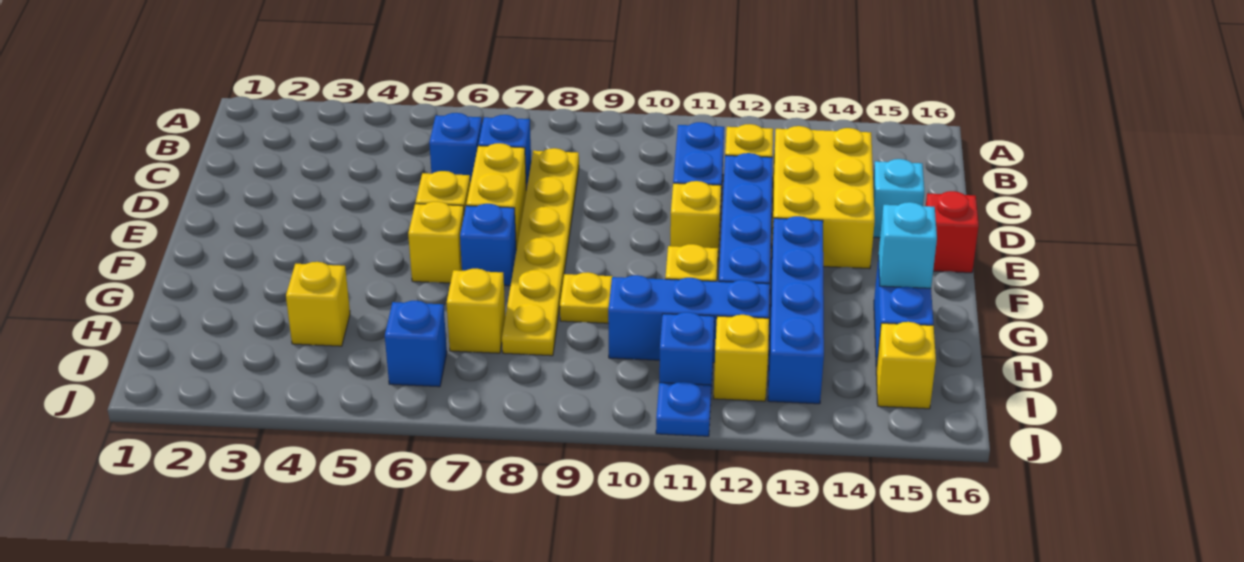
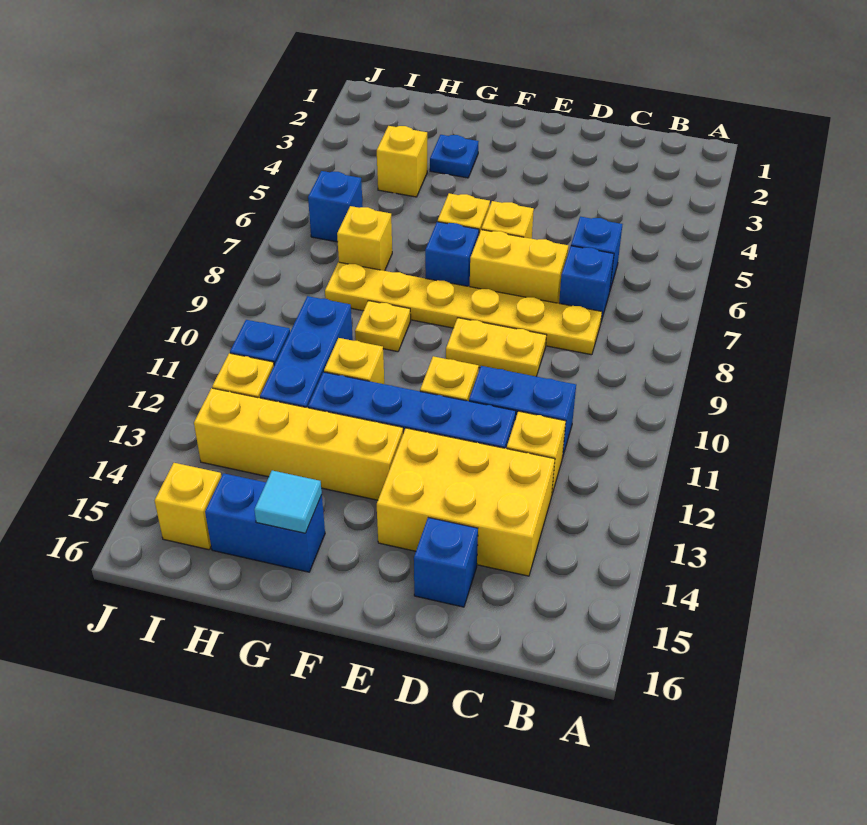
none -> yellow 1x2 plate [446,318,546,376]
cyan 1x1 brick [873,159,924,238] -> blue 1x1 brick [414,518,478,607]
red 1x1 brick [926,191,979,273] -> none
blue 1x4 brick [768,216,824,404] -> yellow 1x4 brick [194,388,403,500]
cyan 1x1 brick [879,202,937,288] -> cyan 1x1 tile [254,471,322,533]
blue 1x1 plate [656,382,711,436] -> blue 1x1 plate moved to [430,135,479,178]

